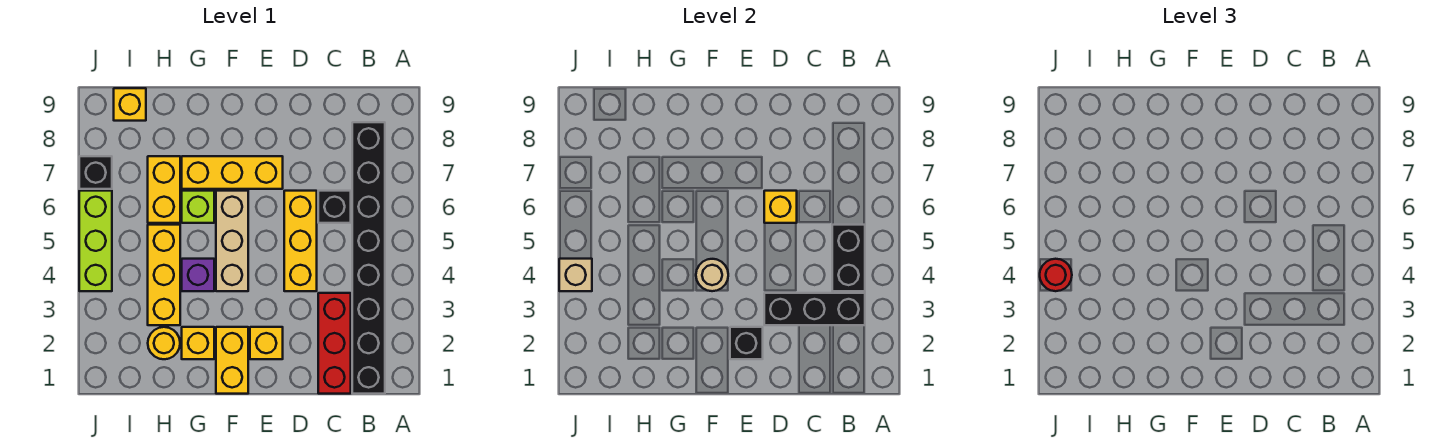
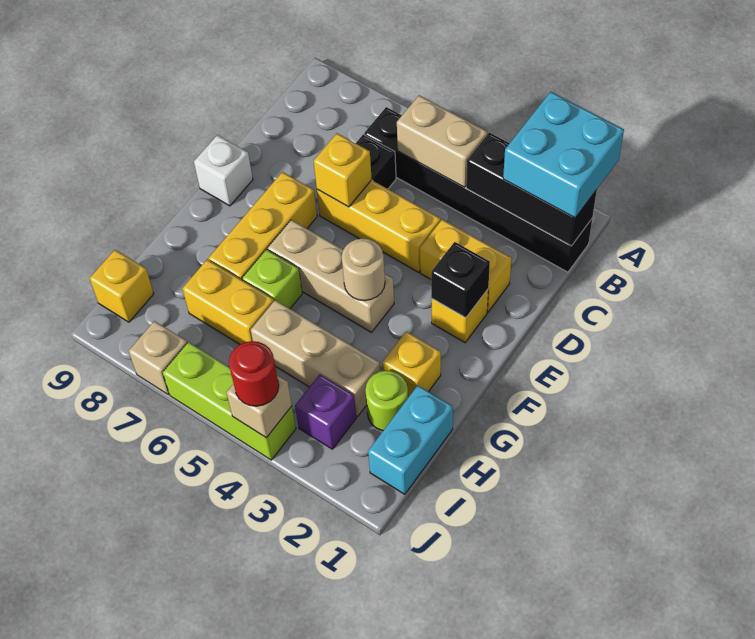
none -> cyan 2x2 brick [503,92,624,218]
black 1x8 brick [352,122,385,394] -> black 1x6 brick [364,107,592,272]
black 1x3 brick [764,293,865,325] -> black 1x3 brick turned to [466,133,597,246]
black 1x2 brick [832,225,865,291] -> tan 1x2 brick [397,95,487,187]
red 1x3 brick [318,293,351,394] -> none
none -> white 1x1 brick [194,135,253,206]
yellow 1x2 brick [216,327,248,394] -> yellow 1x2 brick moved to [420,219,512,312]
purple 1x1 brick [182,259,214,291] -> purple 1x1 brick moved to [295,375,356,449]
none -> cyan 1x2 brick [368,386,453,494]
yellow 1x1 round brick [148,327,180,359] -> lime 1x1 round brick [365,371,408,431]
yellow 1x3 brick [148,225,180,325] -> tan 1x3 brick [251,300,380,416]
black 1x1 brick [79,156,112,189] -> tan 1x1 brick [129,321,187,395]

